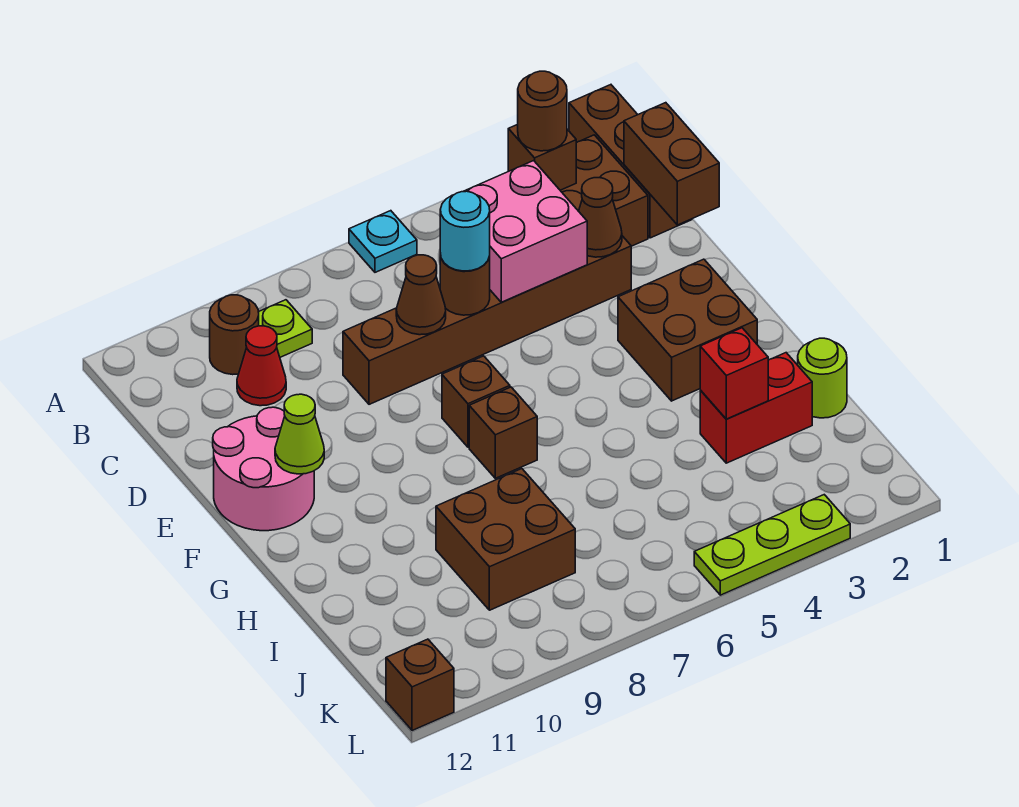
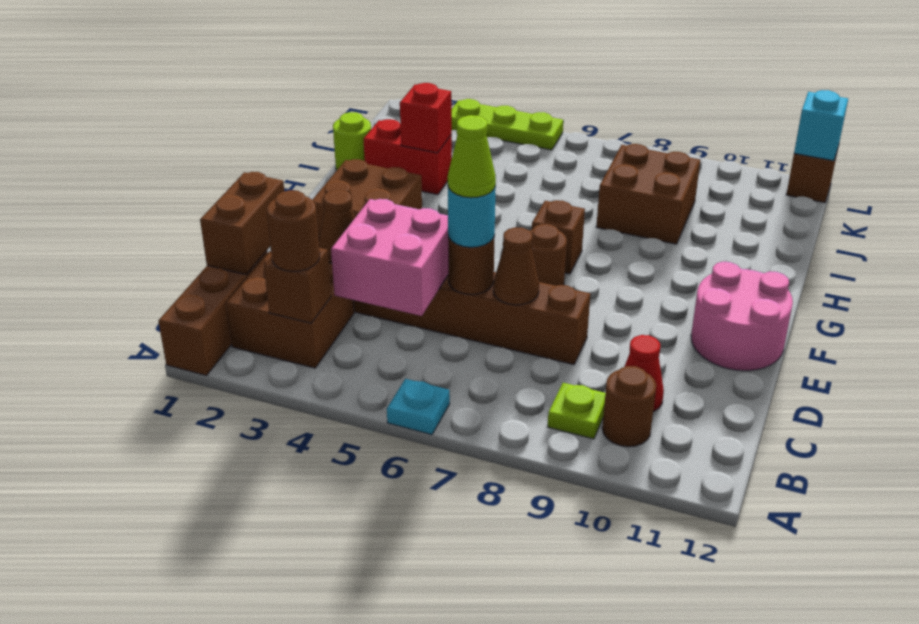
brown 1x1 brick [442,356,510,447] -> brown 1x1 round brick [530,224,567,286]
lime 1x1 cone [275,394,324,474] -> lime 1x1 cone moved to [448,115,496,198]
none -> cyan 1x1 brick [794,90,848,161]

